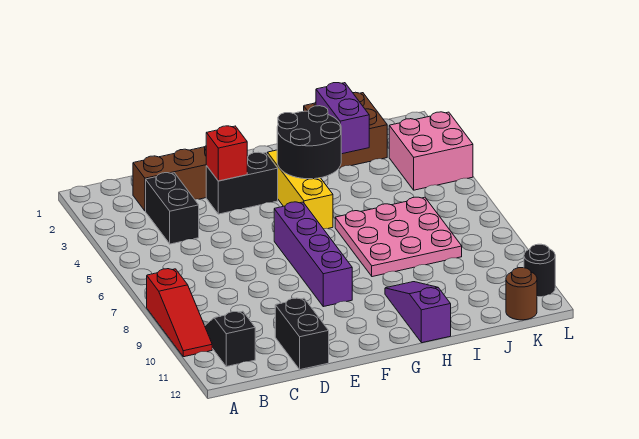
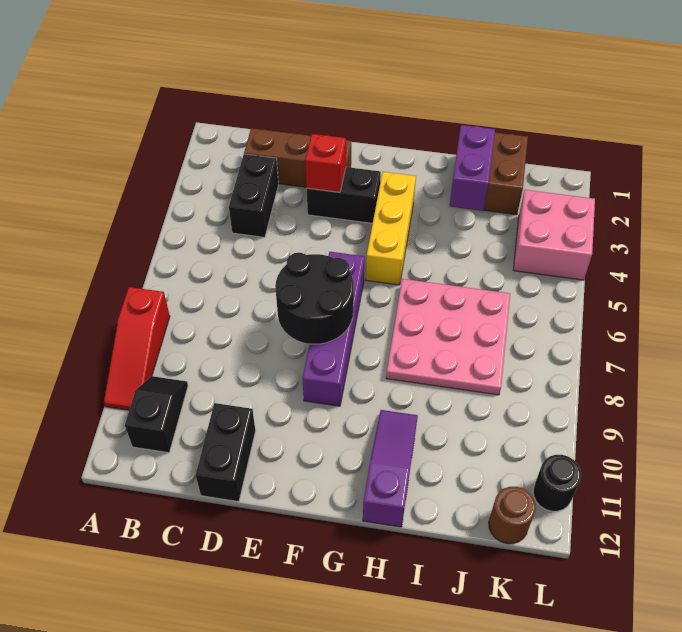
black 2x2 round brick [277,106,341,179] -> black 2x2 round brick moved to [275,253,354,344]

